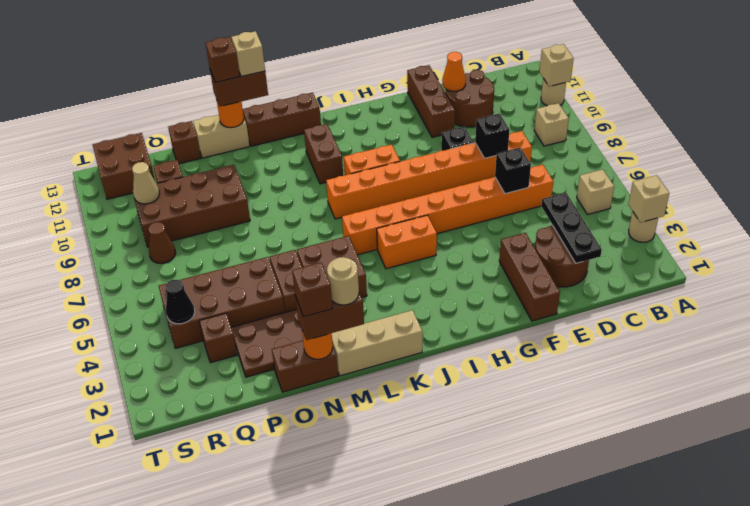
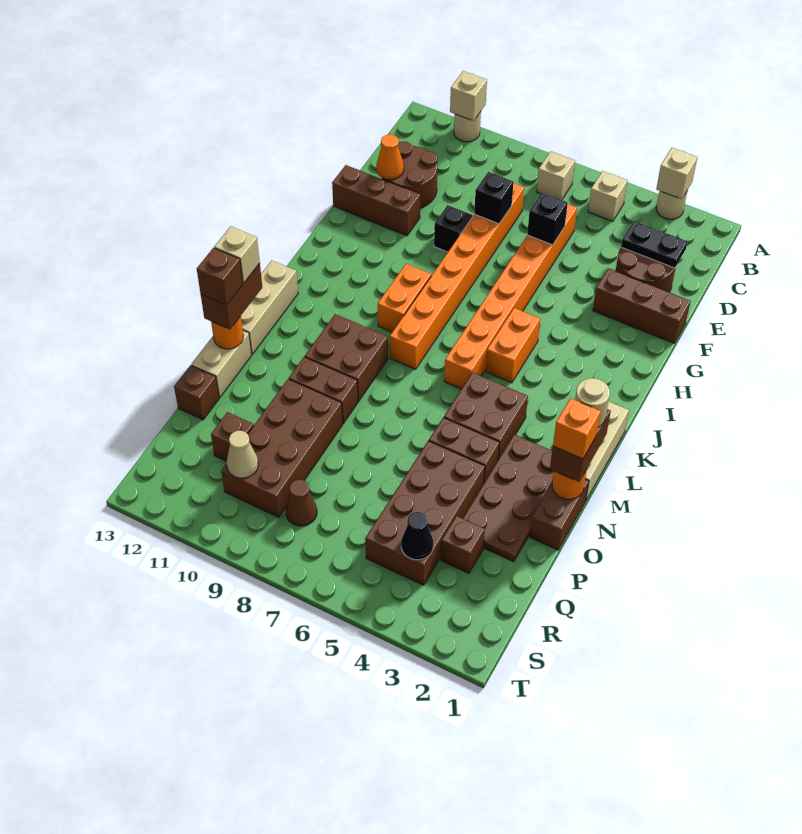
tan 1x1 brick [534,103,569,146] -> tan 1x1 brick moved to [537,151,575,200]
black 1x3 plate [541,193,602,263] -> black 1x2 plate [621,221,687,268]
brown 1x2 brick [304,124,343,184] -> brown 1x2 brick moved to [289,357,358,423]
brown 1x3 brick [243,93,321,146] -> tan 1x3 brick [241,261,298,354]
brown 1x1 brick [292,263,332,317] -> orange 1x1 brick [553,398,601,459]
brown 2x2 brick [93,133,155,199] -> brown 2x2 brick moved to [305,314,388,401]

